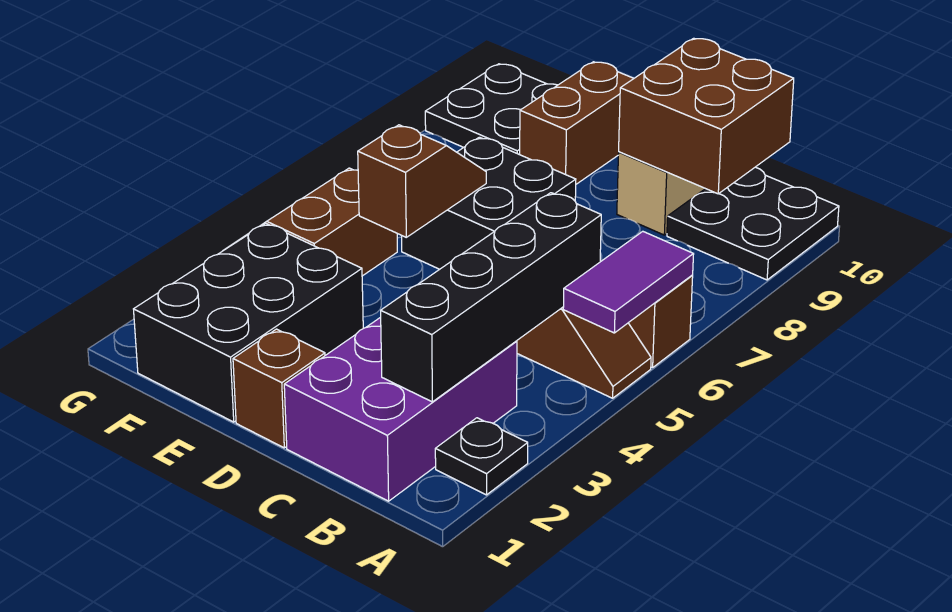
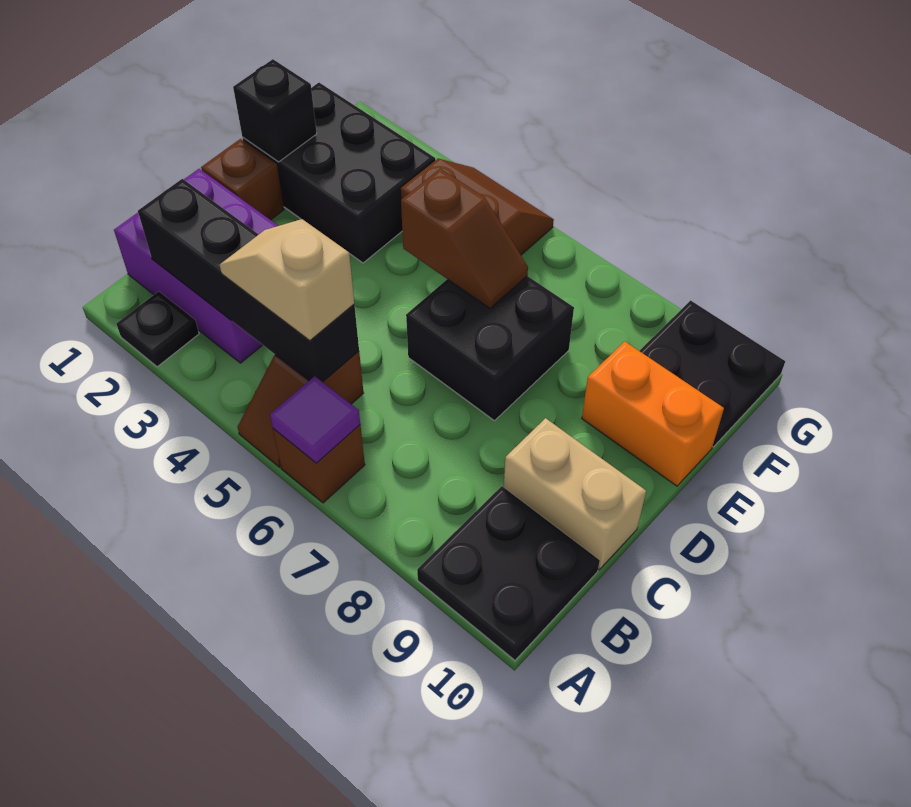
purple 1x2 tile [563,231,694,333] -> purple 1x1 tile [270,376,360,463]
none -> tan 1x2 slope [220,219,354,341]
brown 2x2 brick [619,38,794,194] -> none
none -> black 1x1 brick [233,59,317,162]
brown 1x2 brick [520,62,634,184] -> orange 1x2 brick [582,341,724,486]

